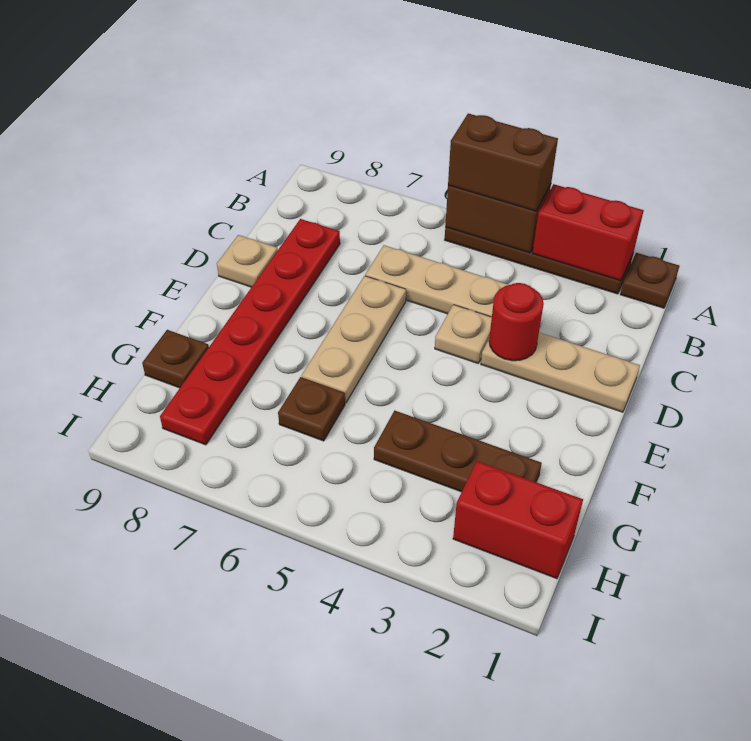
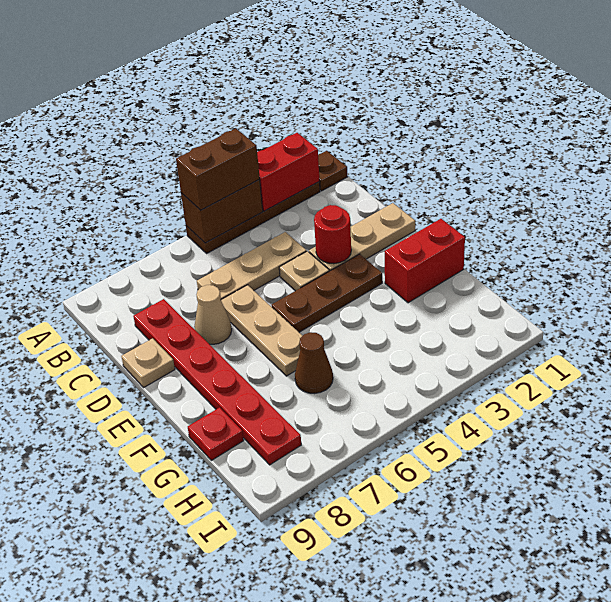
none -> tan 1x1 cone [194,285,232,344]
brown 1x3 plate [374,411,542,492] -> brown 1x3 plate moved to [272,254,382,332]
brown 1x1 plate [278,377,345,441] -> brown 1x1 cone [295,332,333,394]
brown 1x1 plate [142,330,209,388] -> red 1x1 plate [188,407,244,460]
red 1x2 brick [453,461,583,579] -> red 1x2 brick moved to [385,219,465,303]

